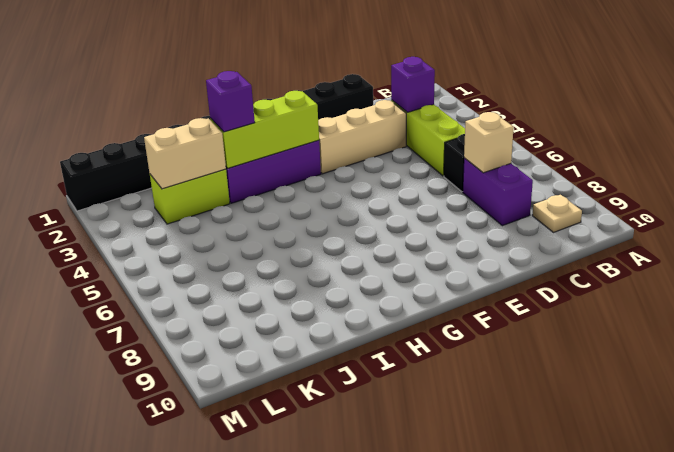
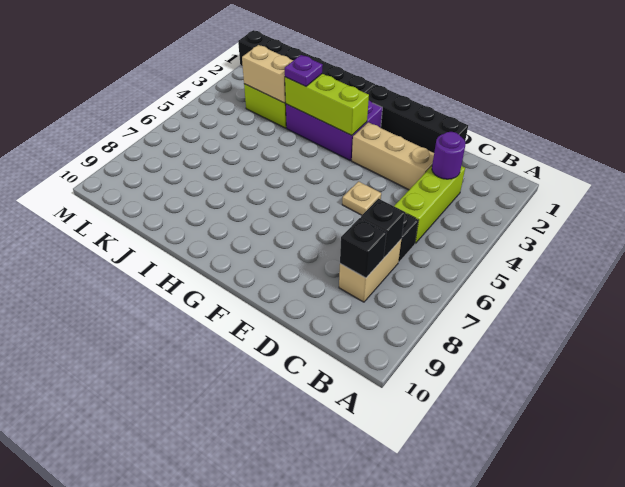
tan 1x1 plate [532,195,582,233] -> tan 1x1 plate moved to [342,181,381,215]
purple 1x1 brick [391,57,435,112] -> purple 1x1 round brick [432,132,465,179]
purple 1x2 brick [463,158,533,226] -> tan 1x2 brick [339,240,401,302]
tan 1x1 brick [464,112,514,173] -> black 1x1 brick [361,199,405,257]
none -> black 1x1 brick [340,218,387,278]
purple 1x1 brick [206,71,255,132] -> purple 1x1 plate [285,55,323,86]

